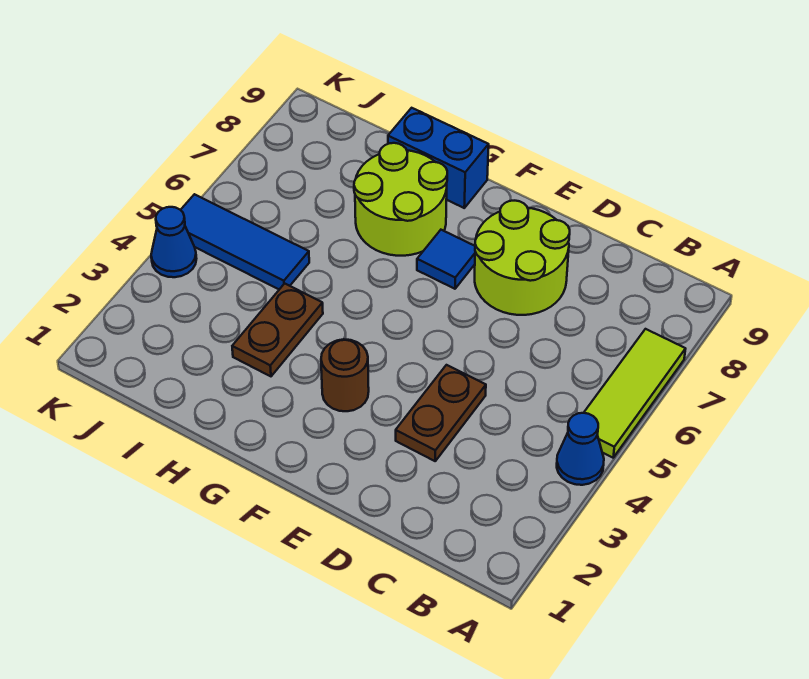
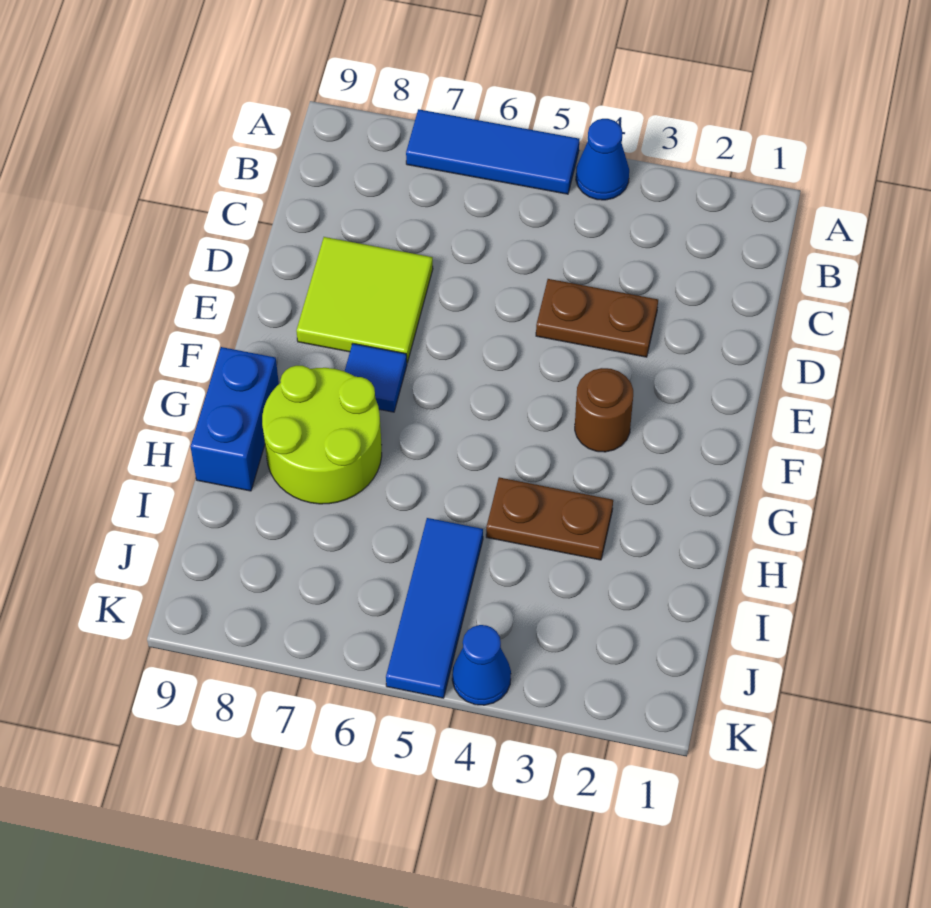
lime 1x3 tile [584,329,685,458] -> blue 1x3 tile [406,109,579,194]
lime 2x2 round brick [475,201,570,315] -> lime 2x2 tile [296,237,433,363]

